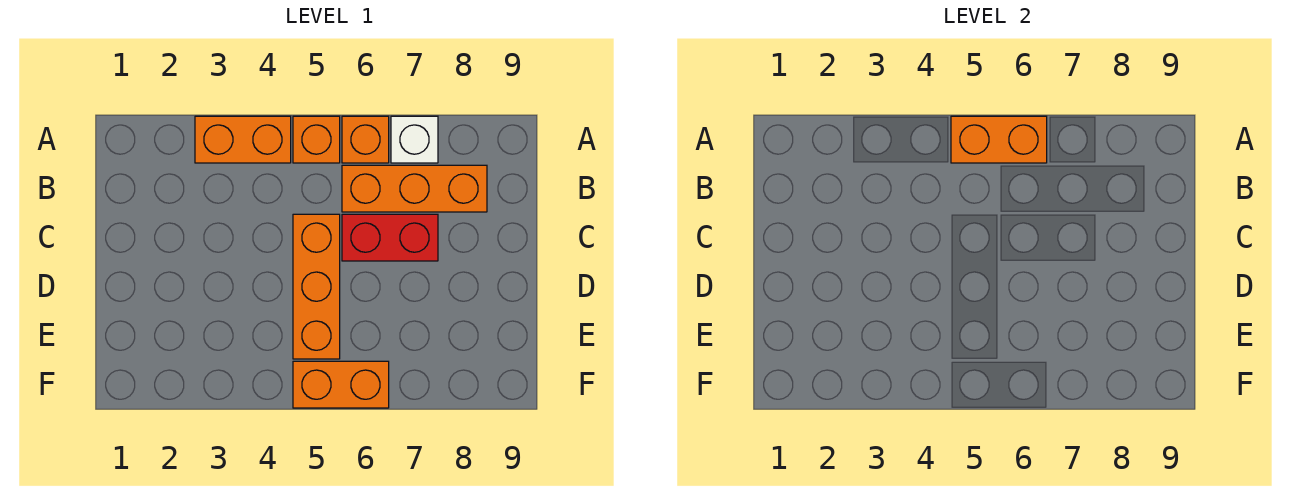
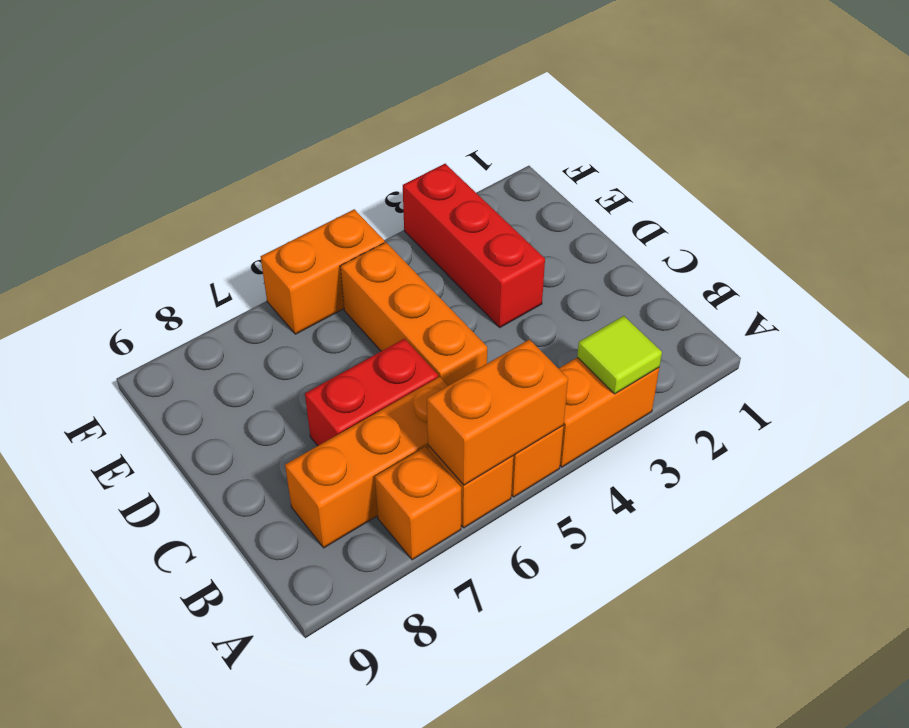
none -> lime 1x1 tile [577,316,662,394]
white 1x1 brick [391,116,438,163] -> orange 1x1 brick [375,447,461,560]
none -> red 1x3 brick [403,164,545,327]

